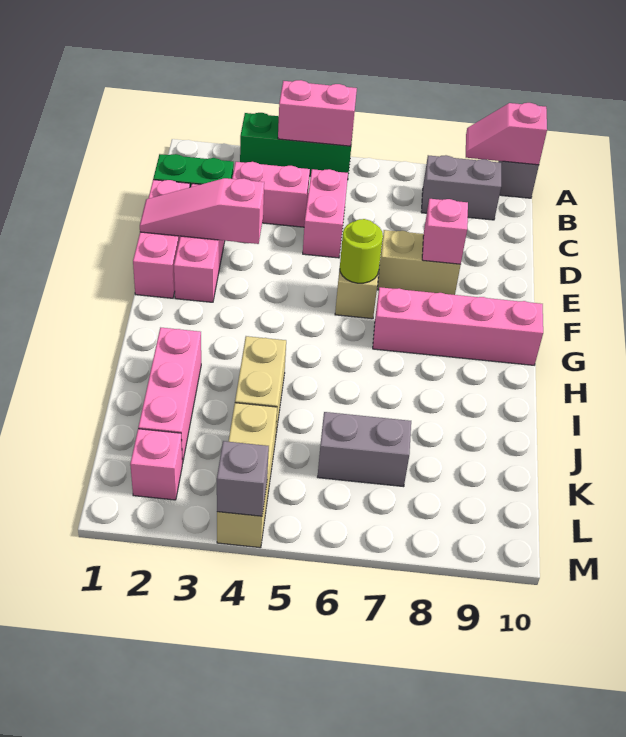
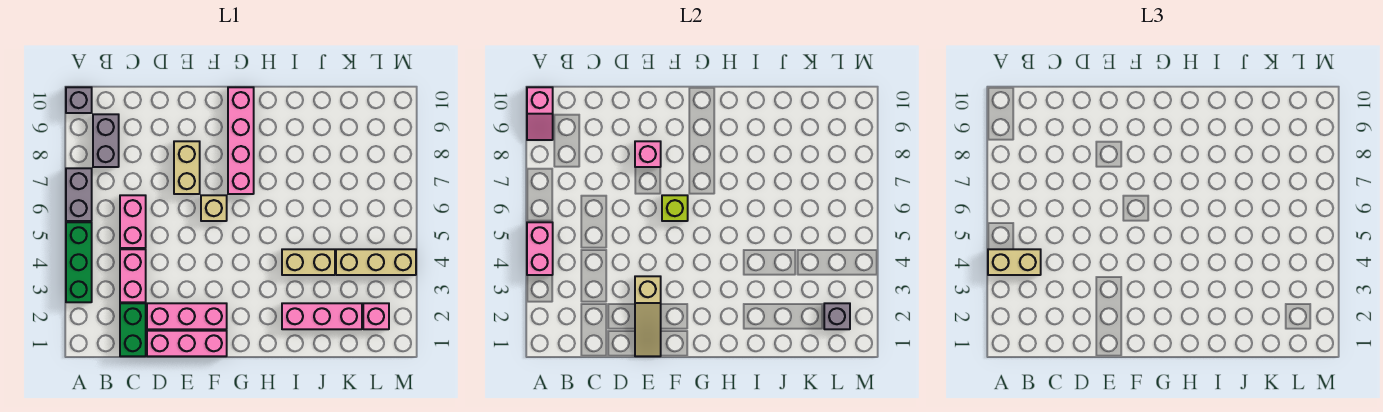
none -> tan 1x2 brick [988,249,1041,275]
pink 1x2 brick [303,169,348,258] -> pink 1x2 brick turned to [120,195,146,248]
pink 1x3 slope [140,178,264,244] -> tan 1x3 slope [635,276,661,356]
lime 1x1 round brick [340,219,383,283] -> lime 1x1 brick [662,195,688,221]
grey 1x2 brick [318,412,411,487] -> grey 1x2 brick moved to [66,168,92,221]
grey 1x1 brick [217,441,269,516] -> grey 1x1 brick moved to [824,303,850,329]

